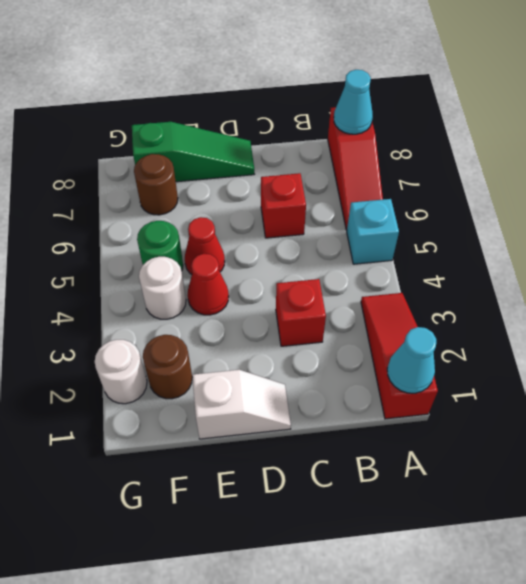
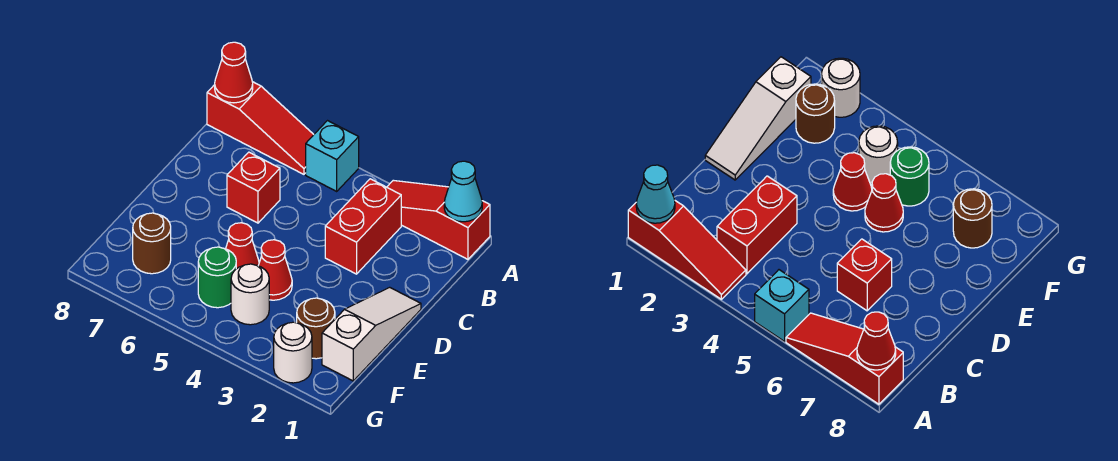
cyan 1x1 cone [334,70,373,134] -> red 1x1 cone [215,42,253,103]
red 1x1 brick [276,279,326,346] -> red 1x2 brick [325,179,401,274]
white 1x2 slope [192,370,291,439] -> white 1x3 slope [322,287,421,381]
green 1x3 slope [132,122,254,182] -> none

